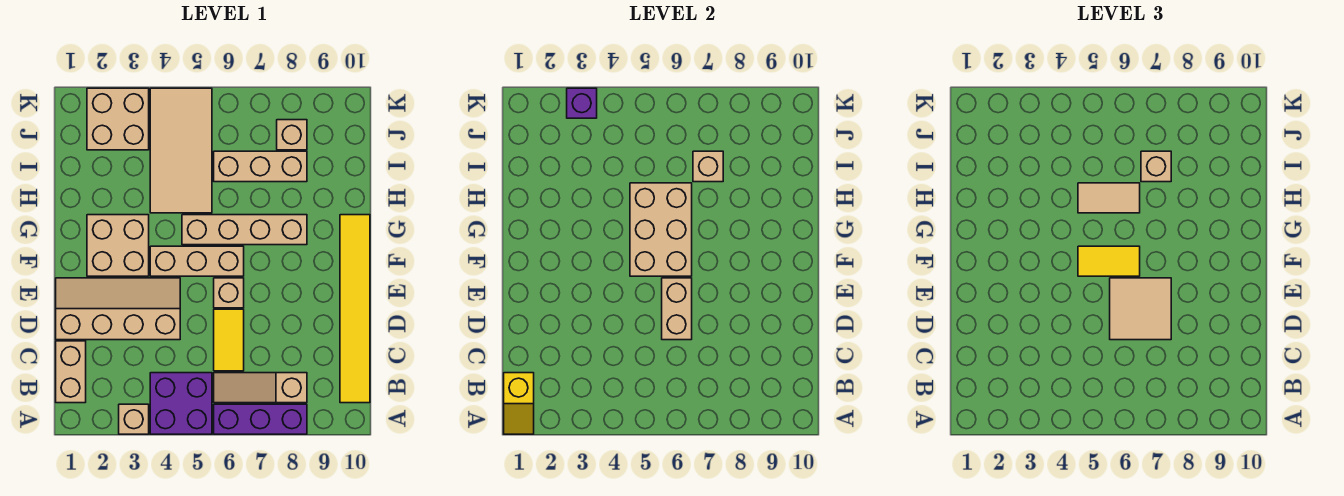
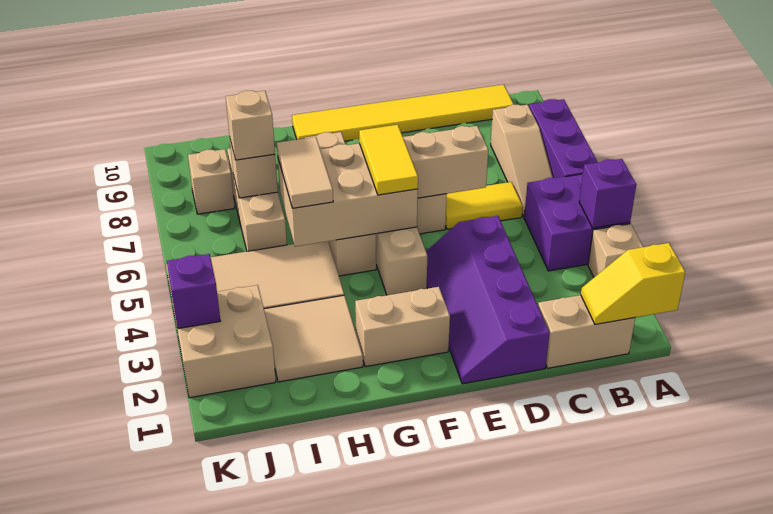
yellow 1x2 slope [504,373,534,434] -> yellow 1x2 slope turned to [581,243,685,324]
none -> purple 1x1 brick [579,159,636,228]
tan 2x4 slope [56,278,180,340] -> purple 2x4 slope [426,216,550,384]
tan 2x2 tile [1110,278,1171,340] -> tan 2x2 tile moved to [264,295,363,382]
tan 2x2 brick [87,215,149,276] -> tan 1x2 brick [355,287,450,367]

